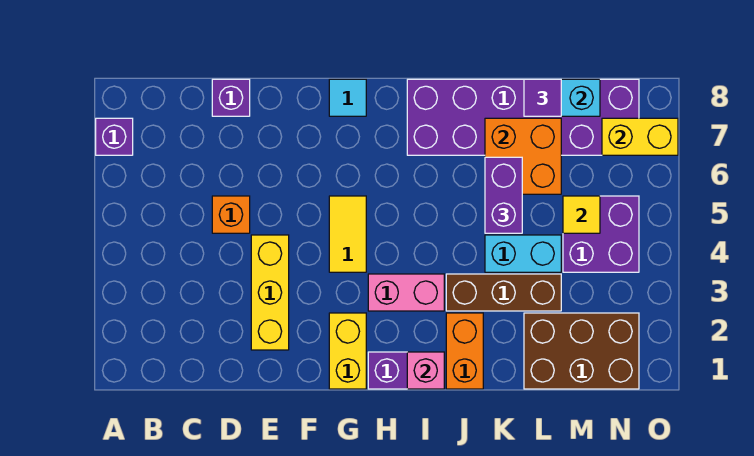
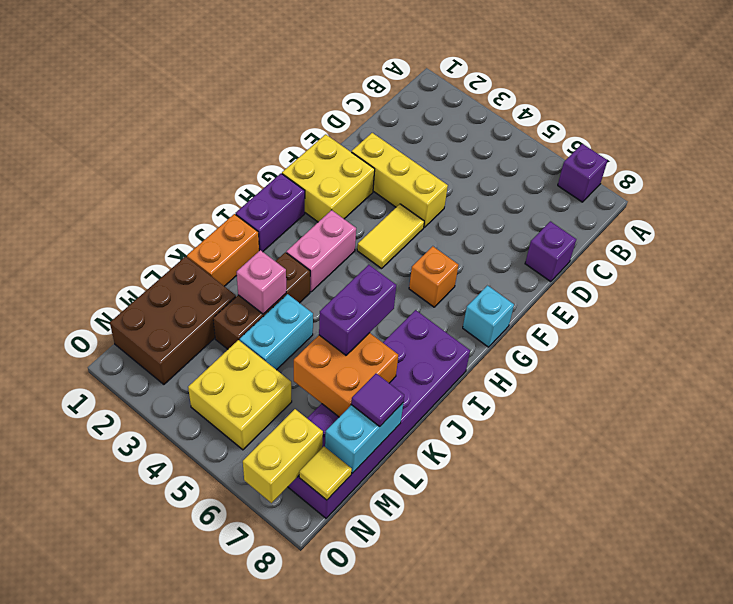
orange 1x1 brick [212,196,250,233] -> orange 1x1 brick moved to [409,246,459,307]
yellow 1x2 brick [329,313,366,389] -> yellow 2x2 brick [282,134,375,222]
yellow 1x2 tile [329,196,366,272] -> yellow 1x2 tile turned to [357,204,424,269]
cyan 1x1 tile [329,79,366,116] -> cyan 1x1 brick [463,285,514,347]
pink 1x1 brick [407,352,444,389] -> pink 1x1 brick moved to [237,250,286,314]
orange 1x2 brick [446,313,483,389] -> orange 1x2 brick turned to [187,214,259,286]
purple 1x2 brick [485,157,522,233] -> purple 1x2 brick turned to [319,265,396,355]
purple 2x2 brick [563,196,639,272] -> yellow 2x2 brick [188,340,292,450]
yellow 1x1 tile [563,196,600,233] -> yellow 1x1 tile moved to [299,447,352,500]

